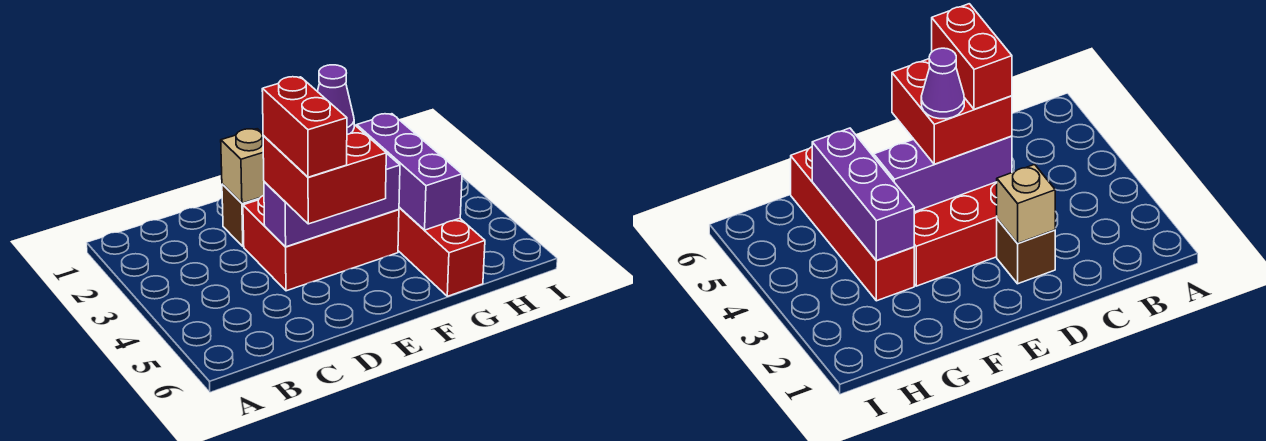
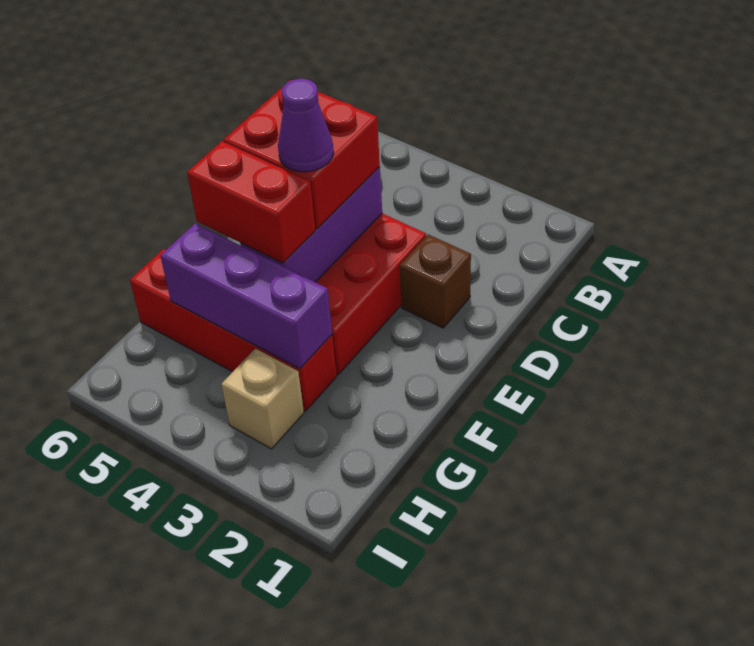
tan 1x1 brick [221,129,264,203] -> tan 1x1 brick moved to [221,349,304,449]
red 1x2 brick [262,77,347,177] -> red 1x2 brick moved to [187,141,315,263]

